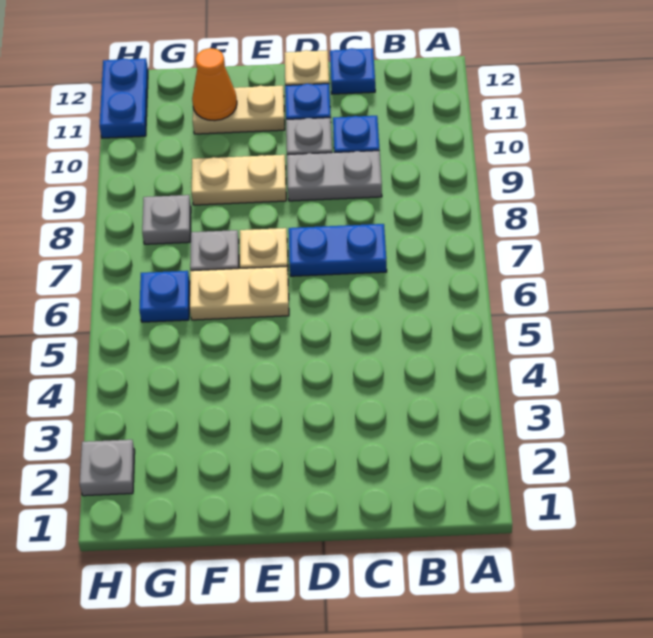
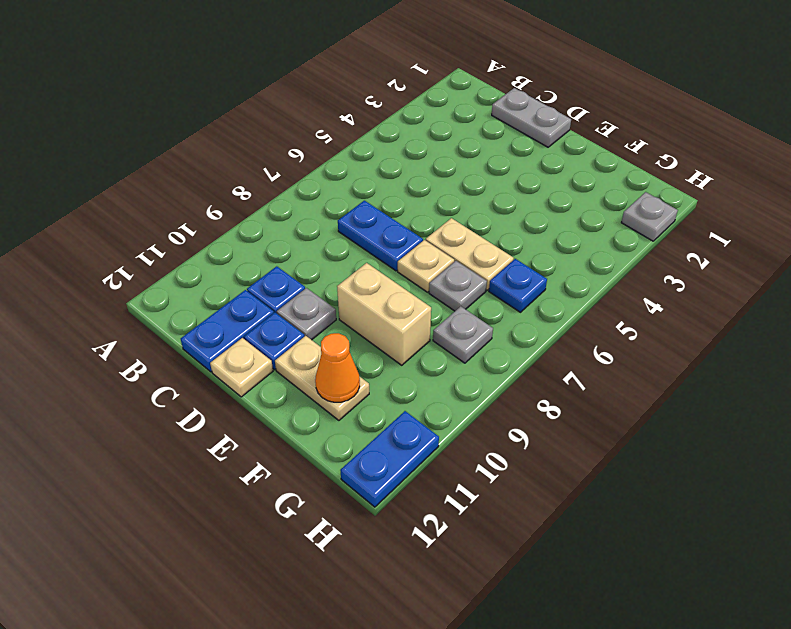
grey 1x2 plate [287,151,382,201] -> grey 1x2 plate moved to [492,88,571,147]
blue 1x1 plate [330,48,375,94] -> blue 1x2 plate [181,290,274,372]
tan 1x2 plate [192,155,286,205] -> tan 1x2 brick [337,263,431,365]

